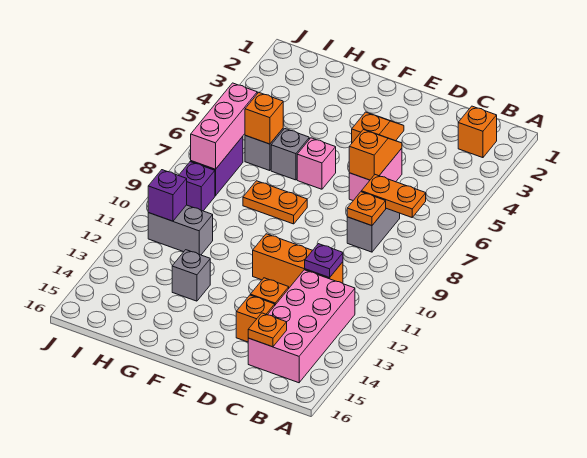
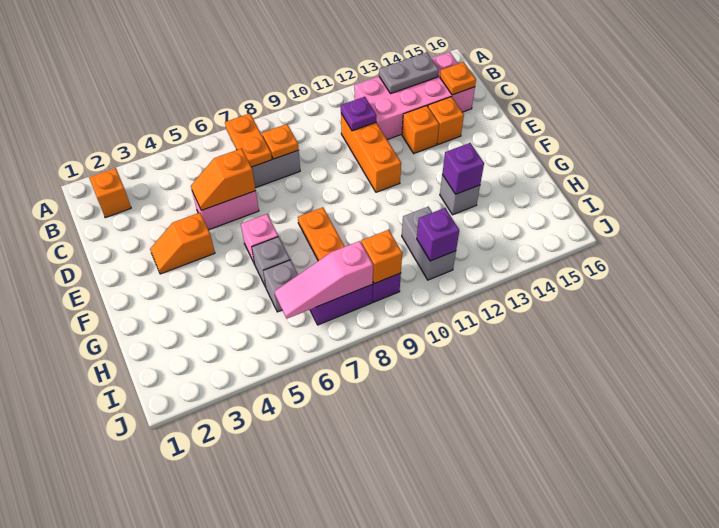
none -> grey 1x2 plate [379,52,439,94]
none -> purple 1x1 brick [442,143,484,194]
orange 1x1 brick [245,92,283,144] -> orange 1x1 brick moved to [361,230,402,284]
pink 1x3 brick [191,83,257,169] -> pink 1x3 slope [275,241,373,319]

